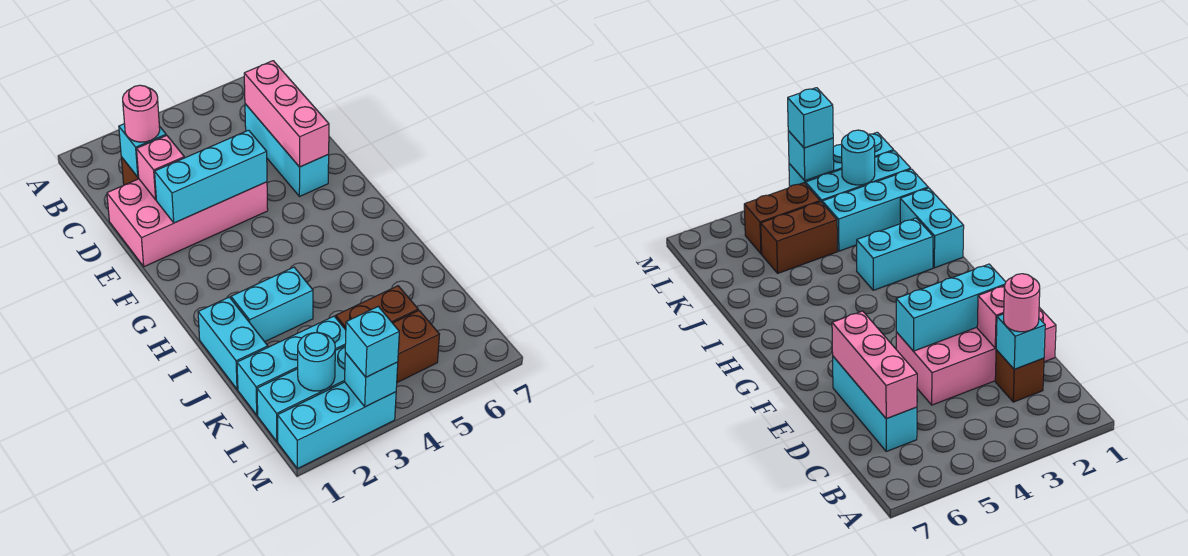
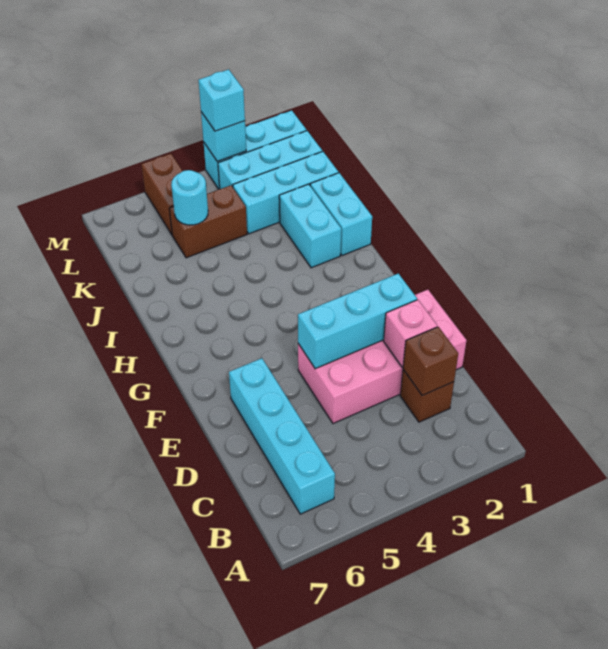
cyan 1x1 brick [119,124,166,177] -> brown 1x1 brick [403,327,458,396]
pink 1x1 round brick [123,85,160,142] -> none
cyan 1x3 brick [245,104,329,197] -> cyan 1x4 brick [229,358,335,514]
pink 1x3 brick [244,61,329,167] -> none
cyan 1x2 brick [231,267,313,342] -> cyan 1x2 brick turned to [279,184,341,268]
cyan 1x1 round brick [298,333,335,391] -> cyan 1x1 round brick moved to [171,170,208,225]
brown 1x2 brick [393,311,440,382] -> brown 1x2 brick turned to [141,154,182,234]

